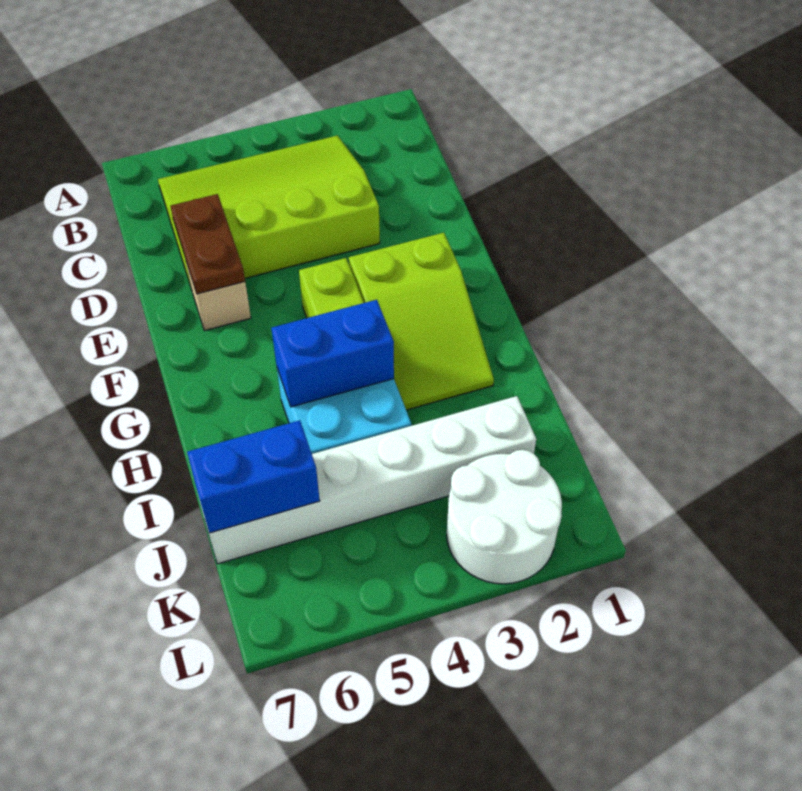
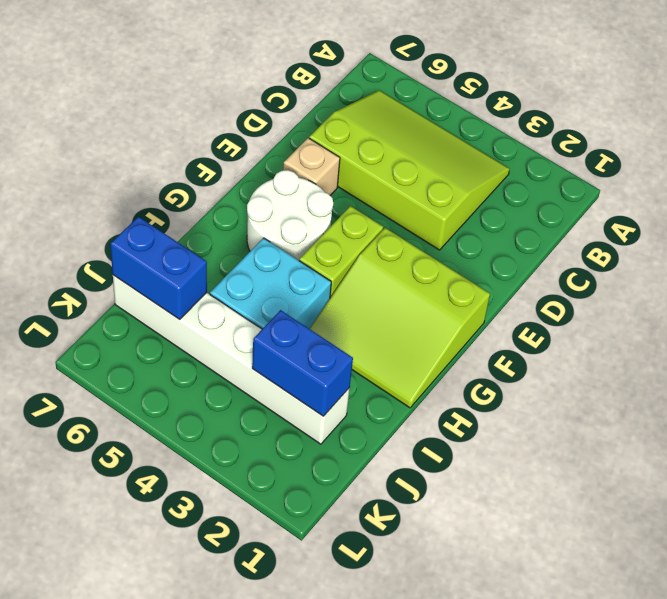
brown 1x2 plate [170,194,245,294] -> none
lime 2x3 slope [349,233,494,410] -> lime 3x3 slope [310,228,490,408]
blue 1x2 brick [271,300,394,407] -> blue 1x2 brick moved to [252,310,353,416]
white 2x2 round brick [447,450,562,584] -> white 2x2 round brick moved to [247,170,333,260]

